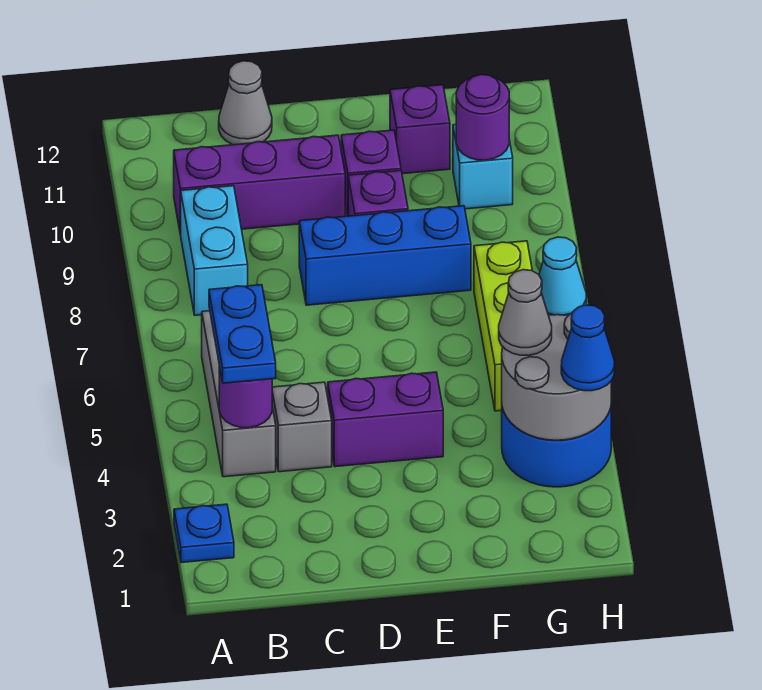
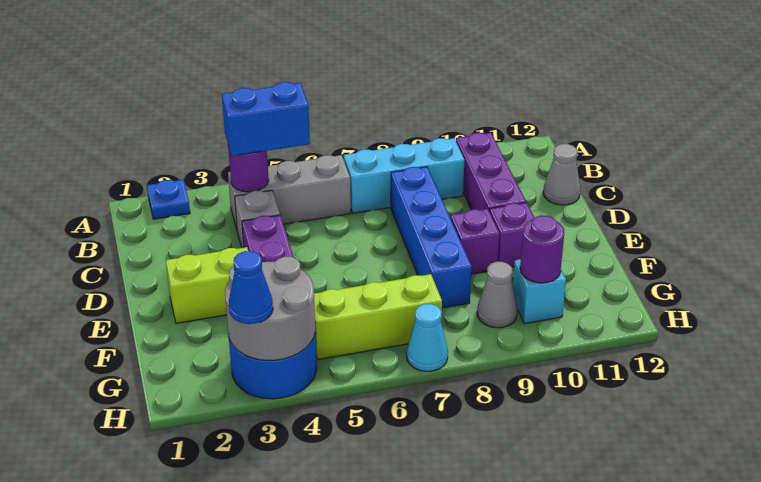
blue 1x2 plate [209,285,276,383] -> blue 1x2 brick [222,82,310,156]
cyan 1x2 brick [181,186,248,315] -> cyan 1x3 brick [344,138,465,213]
blue 1x3 brick [299,206,471,305] -> blue 1x4 brick [391,167,472,308]
none -> lime 1x2 brick [166,247,248,323]
purple 1x1 brick [390,85,450,174] -> none
grey 1x1 cone [499,270,552,356] -> grey 1x1 cone moved to [477,262,517,328]

